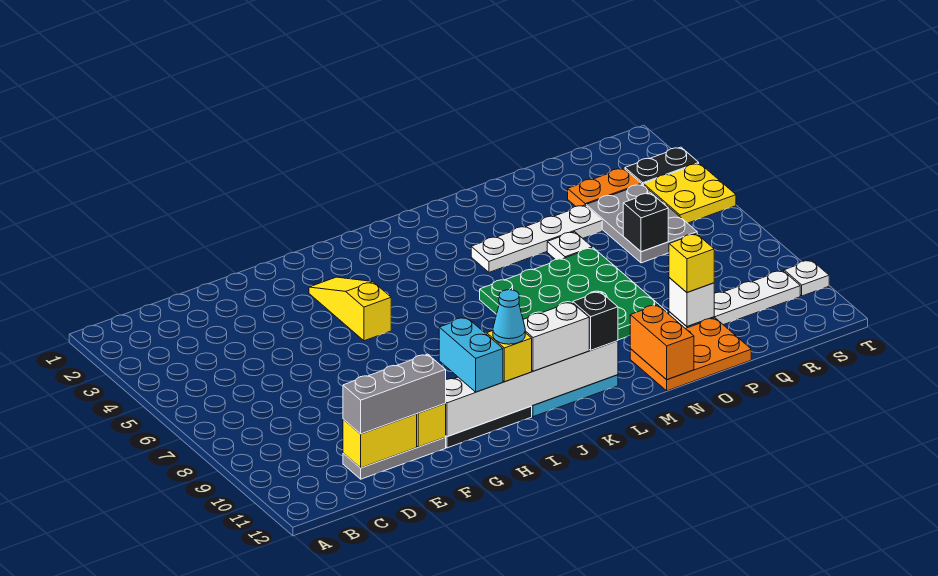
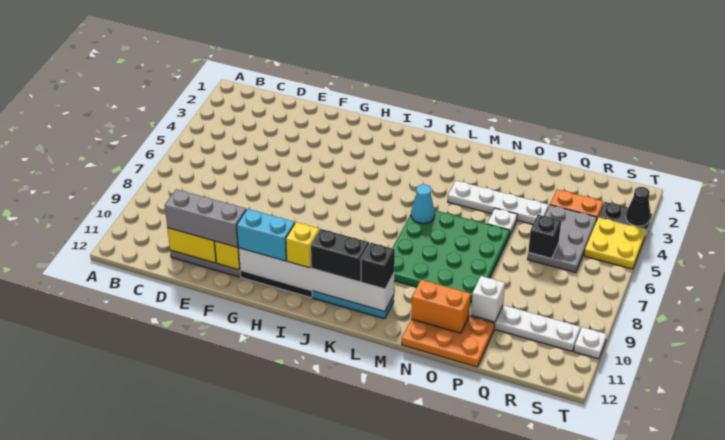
yellow 1x3 slope [309,277,391,341] -> none
cyan 1x2 brick [439,317,503,392] -> cyan 1x2 brick turned to [237,209,295,261]
cyan 1x1 cone [493,290,525,344] -> cyan 1x1 cone moved to [411,184,435,224]
white 1x2 brick [523,302,589,371] -> black 1x2 brick [311,229,369,282]
orange 1x2 brick [630,305,694,380] -> orange 1x2 brick turned to [411,280,471,333]
yellow 1x1 brick [669,234,714,292] -> none
none -> black 1x1 cone [626,187,650,226]

